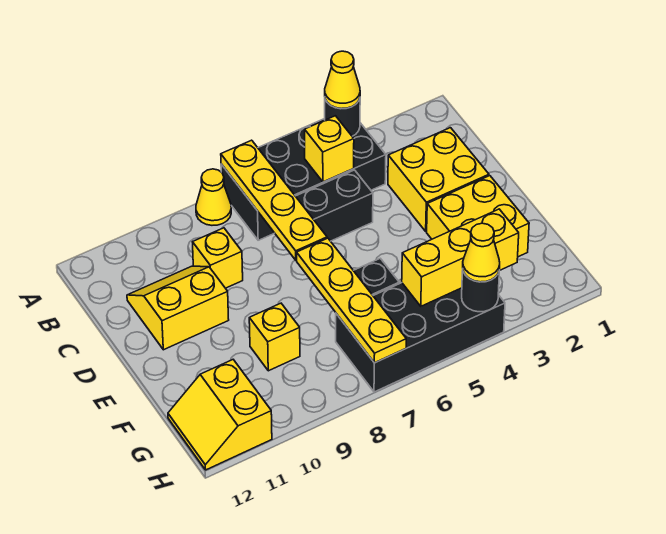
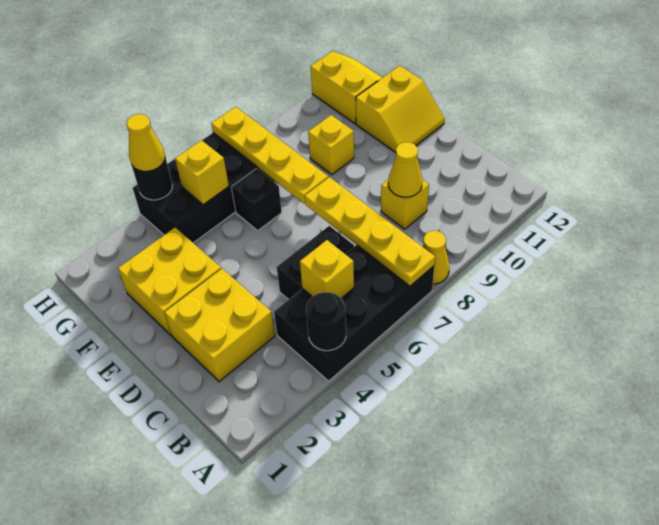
yellow 1x1 cone [325,51,360,109] -> yellow 1x1 cone moved to [388,142,422,197]
yellow 2x2 slope [127,266,229,350] -> yellow 2x2 slope moved to [356,66,445,152]
yellow 1x3 brick [402,209,519,306] -> yellow 1x1 brick [175,140,229,205]

